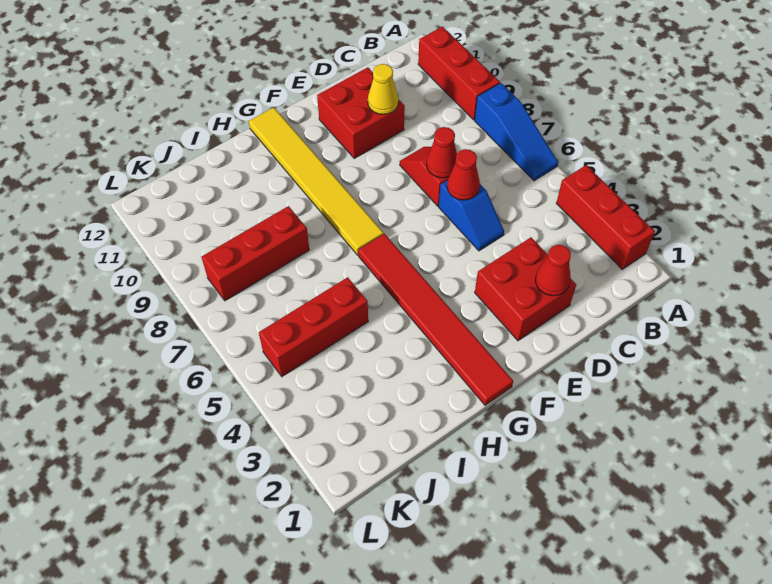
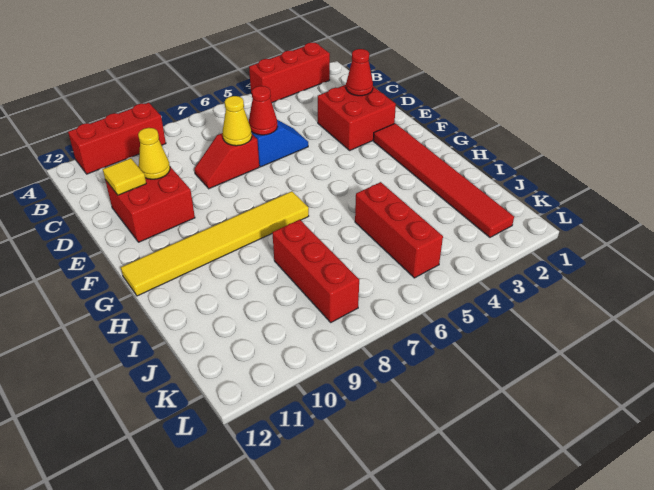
blue 1x3 slope [475,83,558,181] -> none
red 1x1 cone [426,127,457,178] -> yellow 1x1 cone [223,96,252,146]
none -> yellow 1x1 tile [103,158,146,195]
red 1x6 tile [358,234,513,405] -> red 1x6 tile turned to [373,123,514,237]

